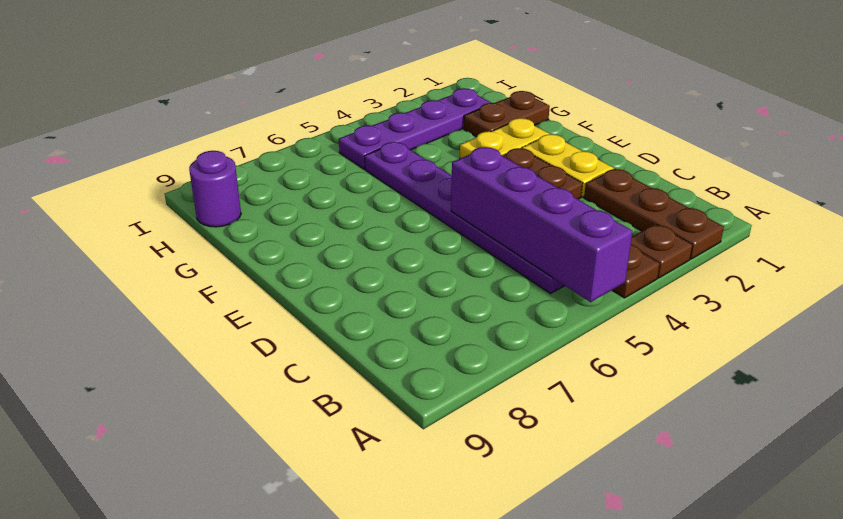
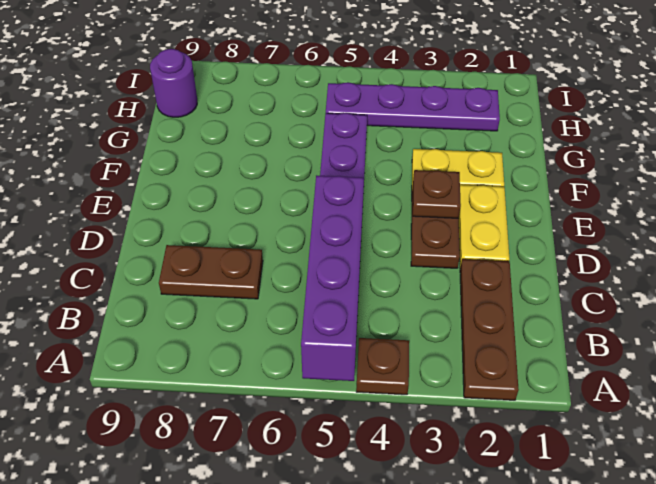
brown 1x1 plate [631,224,692,278] -> brown 1x1 plate moved to [413,170,461,218]
brown 1x2 plate [464,91,550,137] -> brown 1x2 plate moved to [159,245,263,299]

